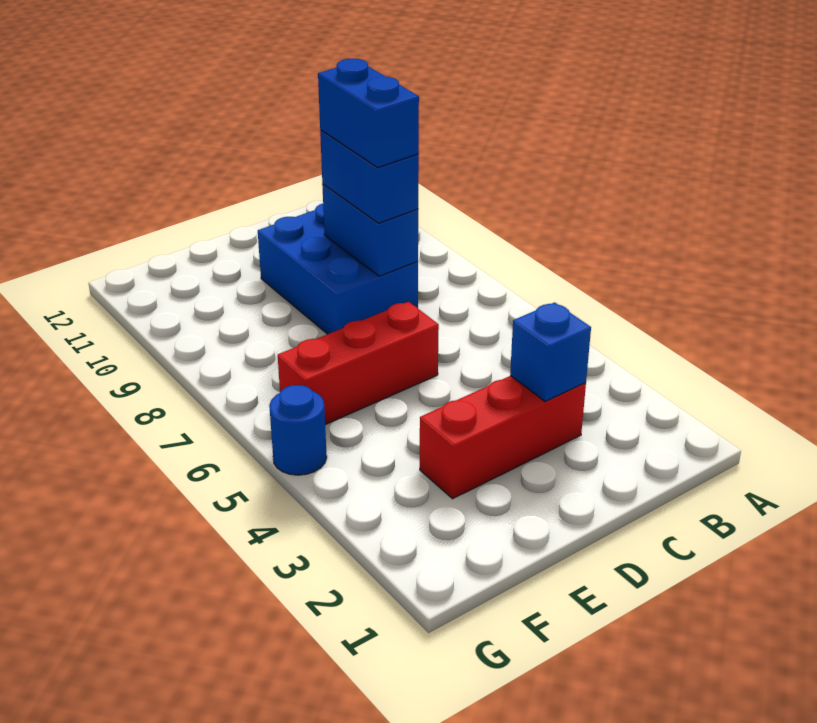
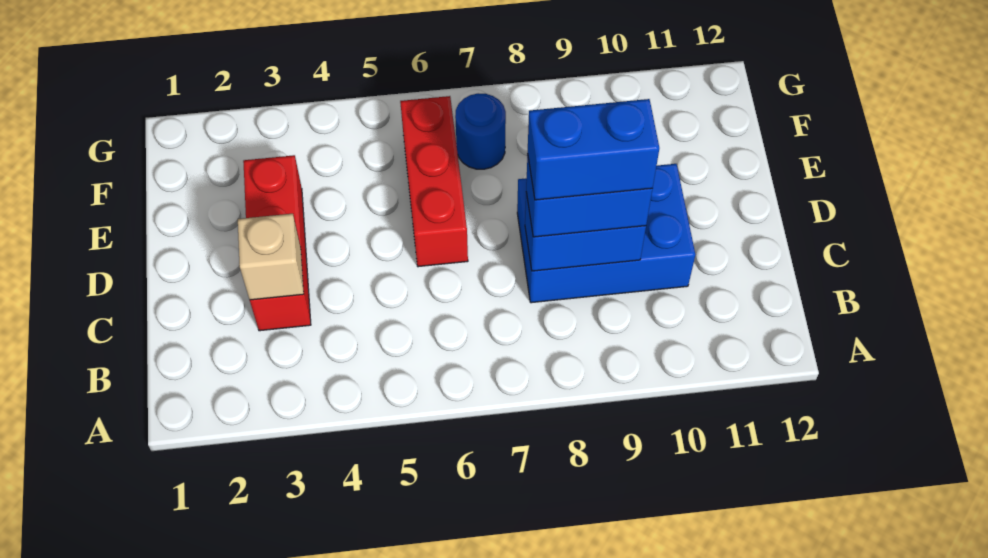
blue 1x1 brick [510,302,591,402] -> tan 1x1 brick [238,214,304,300]
blue 1x1 round brick [269,385,327,475] -> blue 1x1 round brick moved to [455,93,506,169]

